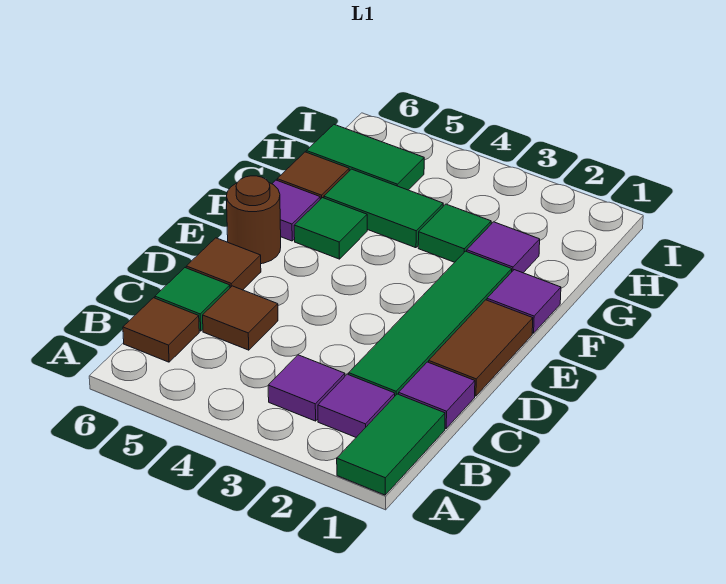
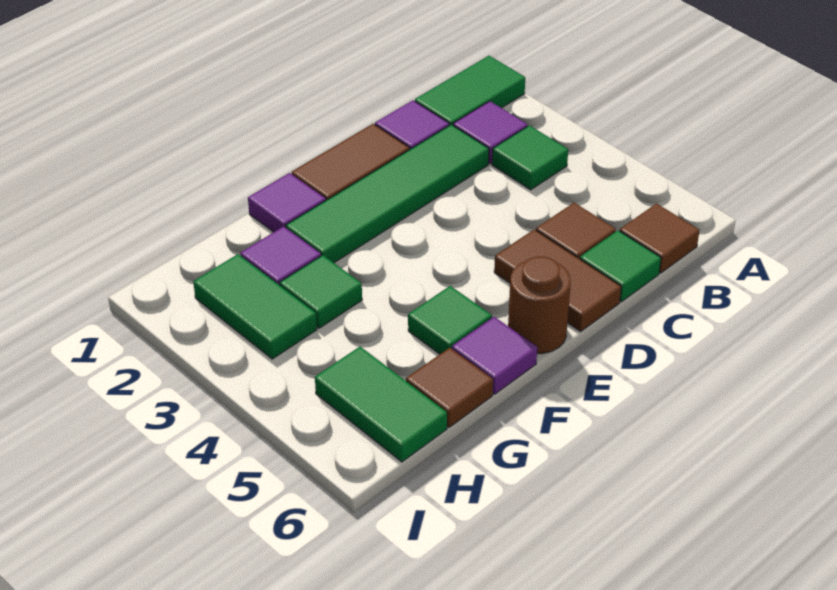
purple 1x1 tile [268,355,345,421] -> green 1x1 tile [492,126,568,190]
brown 1x1 tile [186,238,261,290] -> brown 1x2 tile [494,229,621,331]
green 1x2 tile [324,169,443,248] -> green 1x2 tile moved to [193,254,317,359]

